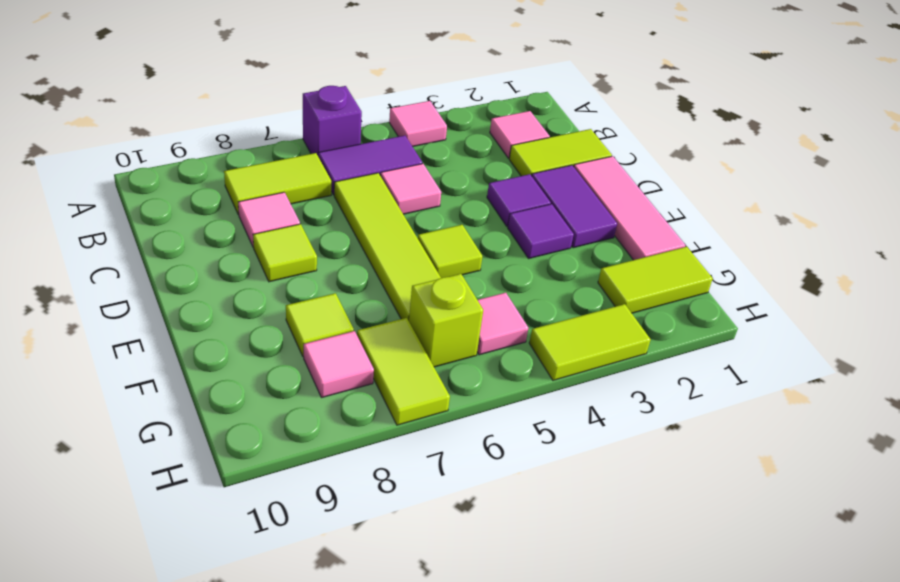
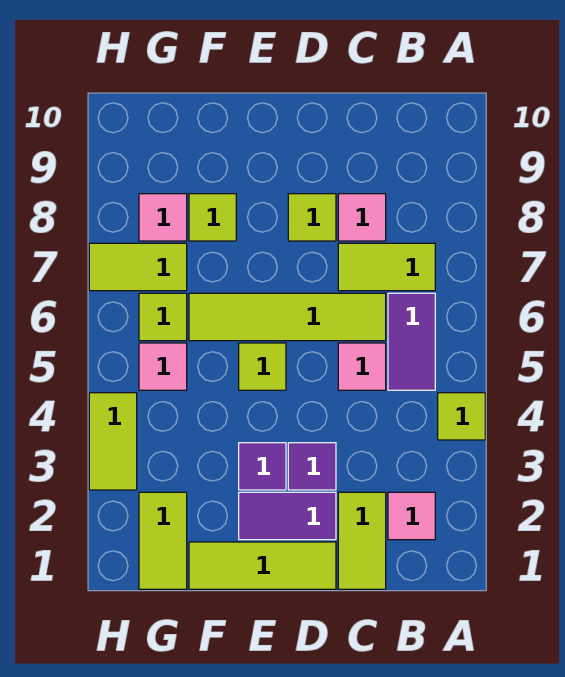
pink 1x1 tile [389,101,447,147] -> lime 1x1 tile [438,393,485,440]
purple 1x1 brick [303,86,362,155] -> none
lime 1x2 tile [224,153,331,215] -> lime 1x2 tile turned to [338,243,435,291]
pink 1x3 tile [574,156,685,260] -> lime 1x3 tile [189,542,336,589]
lime 1x1 brick [409,274,483,367] -> lime 1x1 tile [139,293,187,341]

